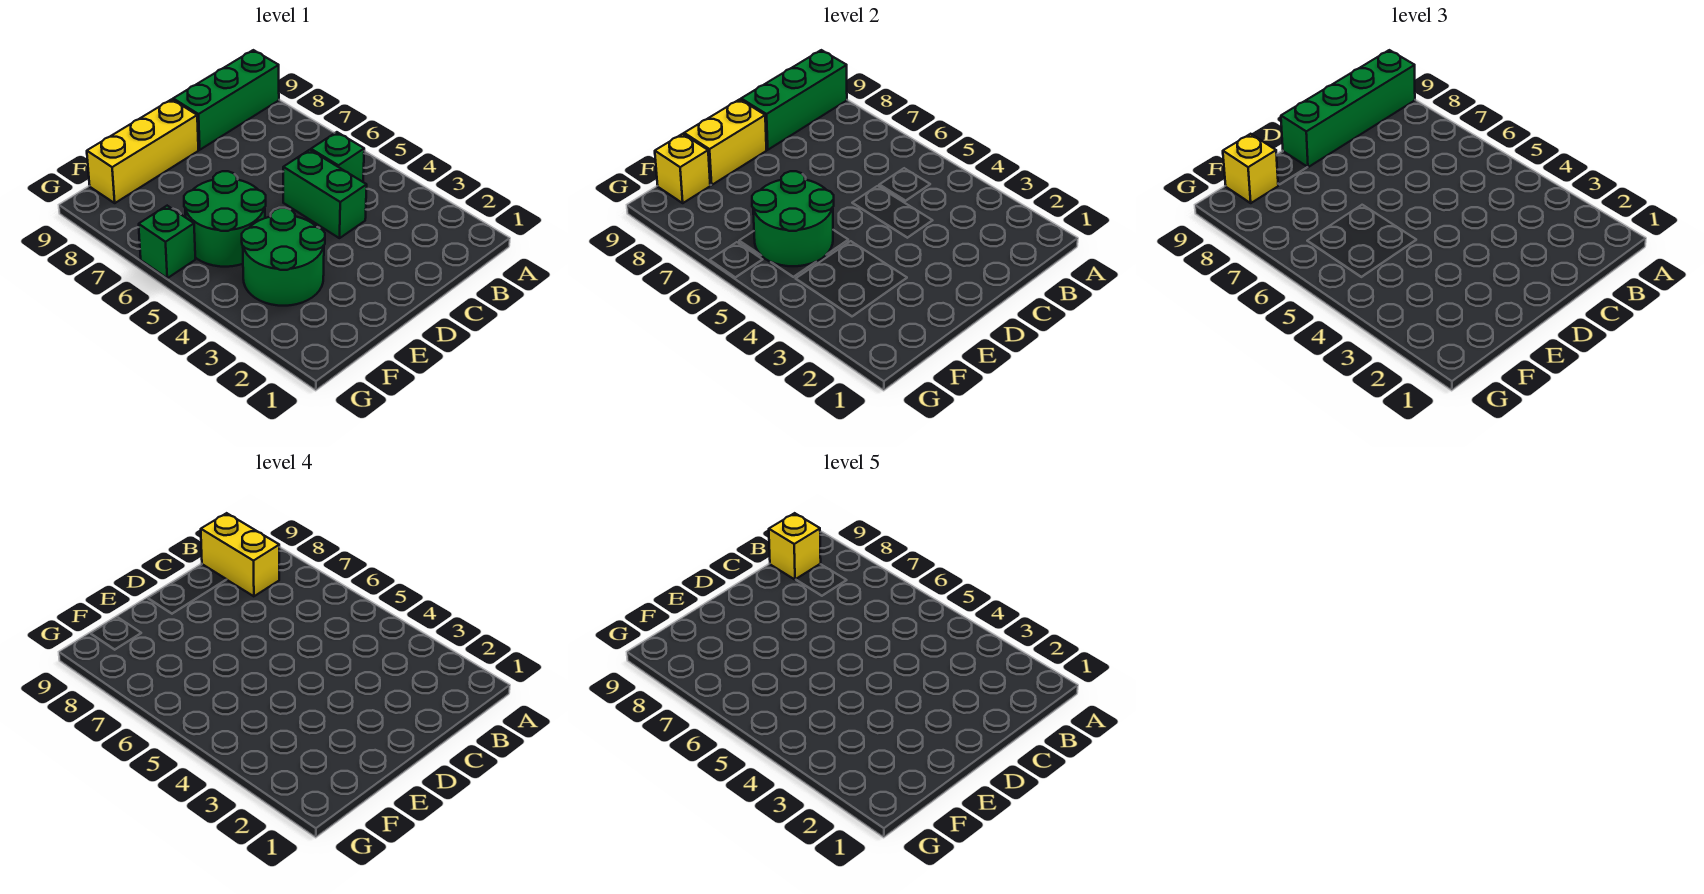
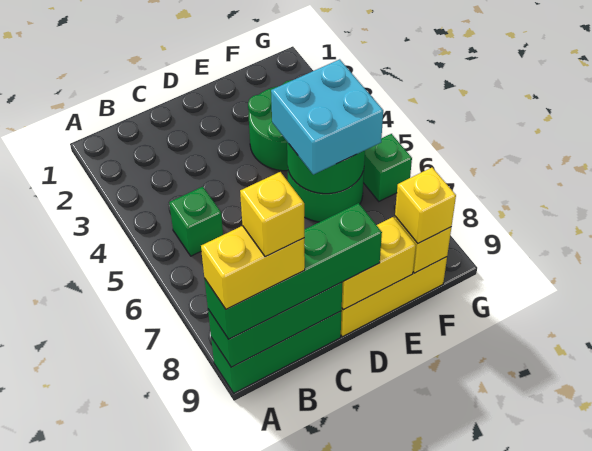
yellow 1x2 brick [201,513,279,596] -> yellow 1x2 brick turned to [201,226,305,309]
green 1x2 brick [283,150,367,238] -> none
none -> cyan 2x2 brick [271,59,383,175]

